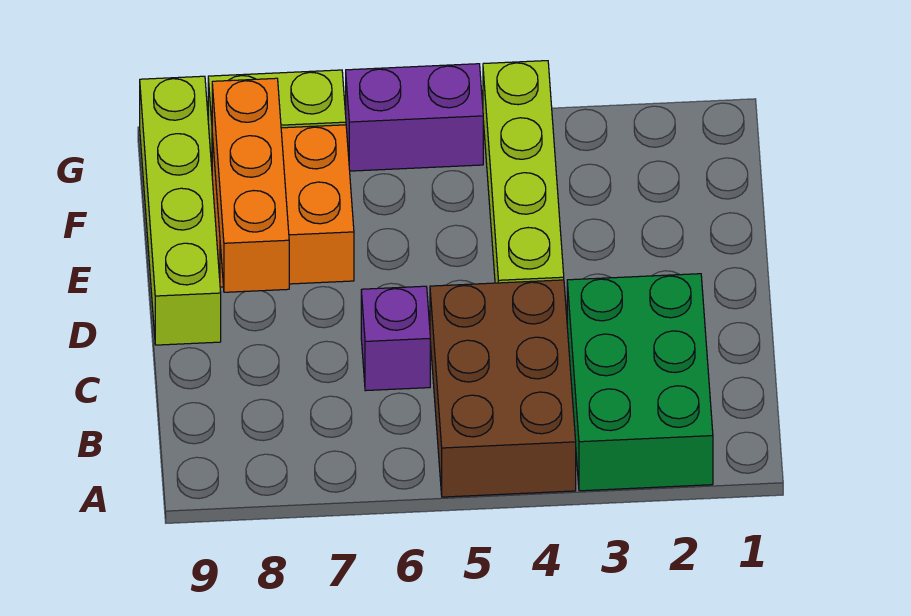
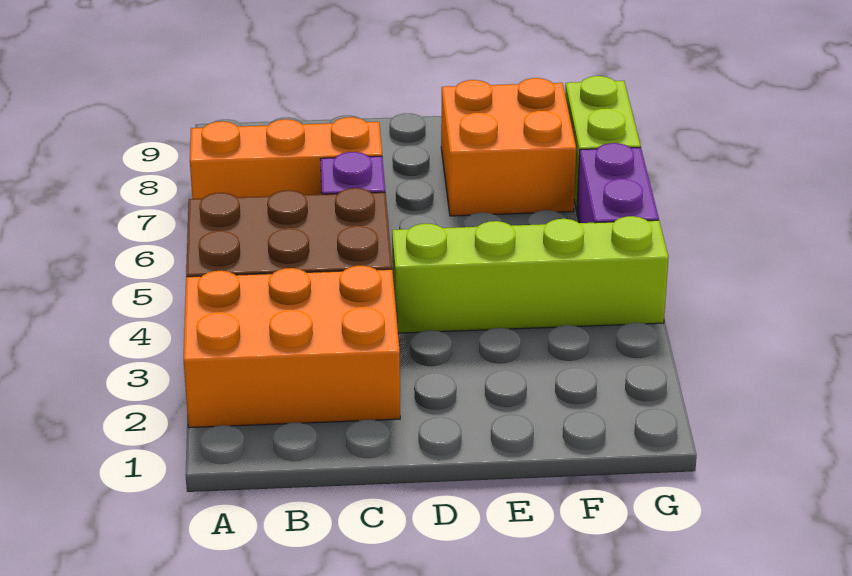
green 2x3 brick [567,274,713,491] -> orange 2x3 brick [184,266,400,428]
orange 1x3 brick [212,78,289,292] -> orange 1x3 brick moved to [190,117,382,199]
lime 1x4 brick [140,76,221,345] -> none

